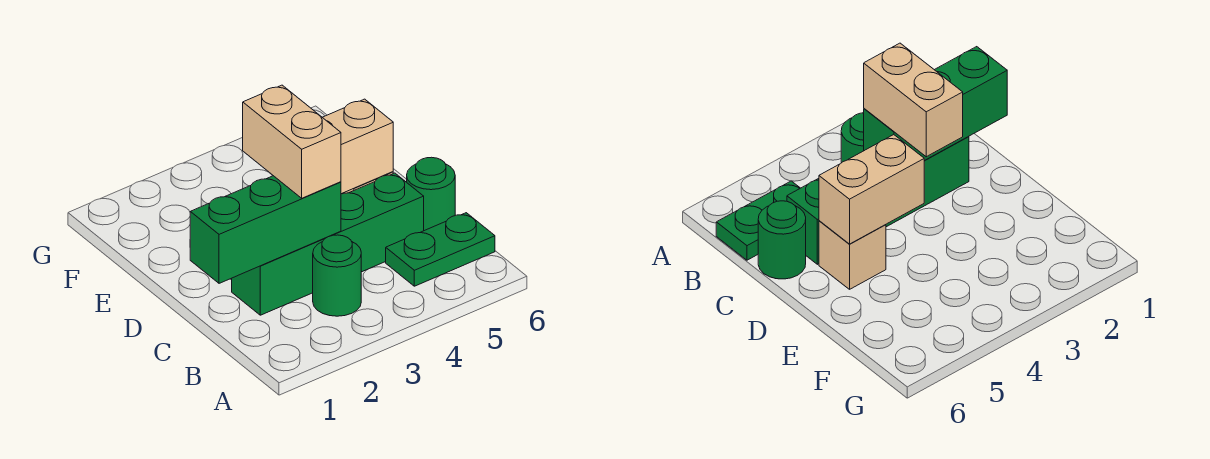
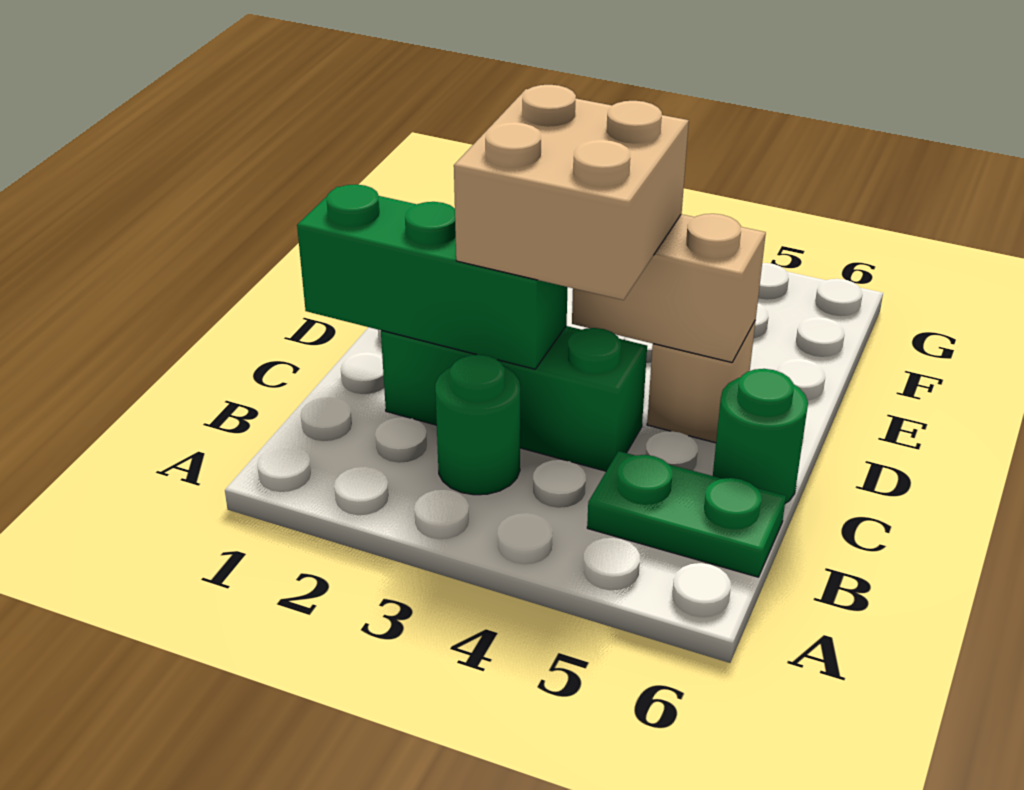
green 1x4 brick [232,173,424,315] -> green 1x3 brick [381,326,647,471]
tan 1x2 brick [243,85,341,198] -> tan 2x2 brick [454,85,689,300]

